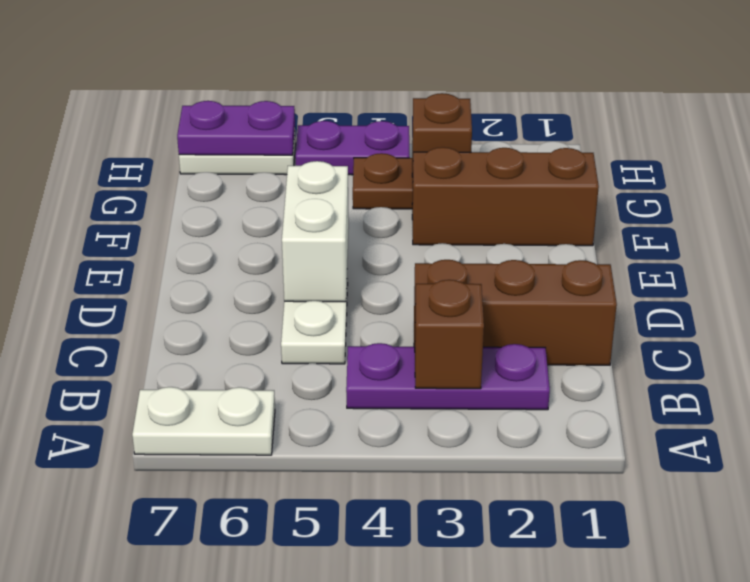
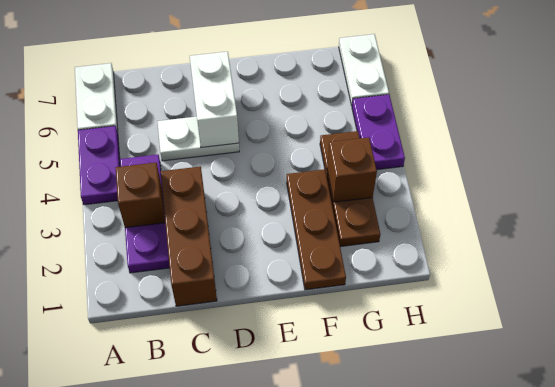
white 1x2 brick [282,161,349,302] -> white 1x2 brick turned to [190,52,239,147]
brown 1x3 brick [412,147,599,246] -> brown 1x3 plate [287,169,346,290]
purple 1x2 plate [177,101,295,155] -> purple 1x2 plate moved to [78,126,120,205]

